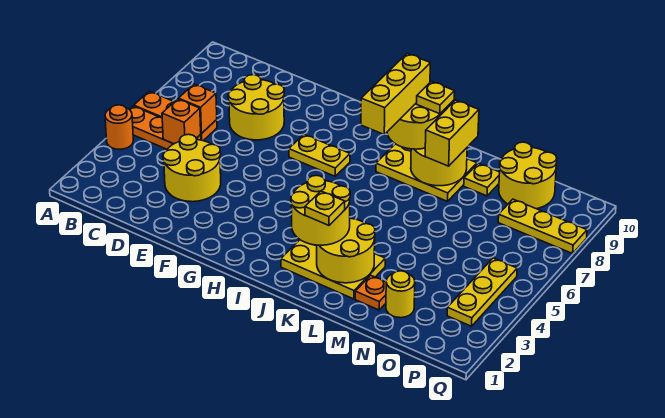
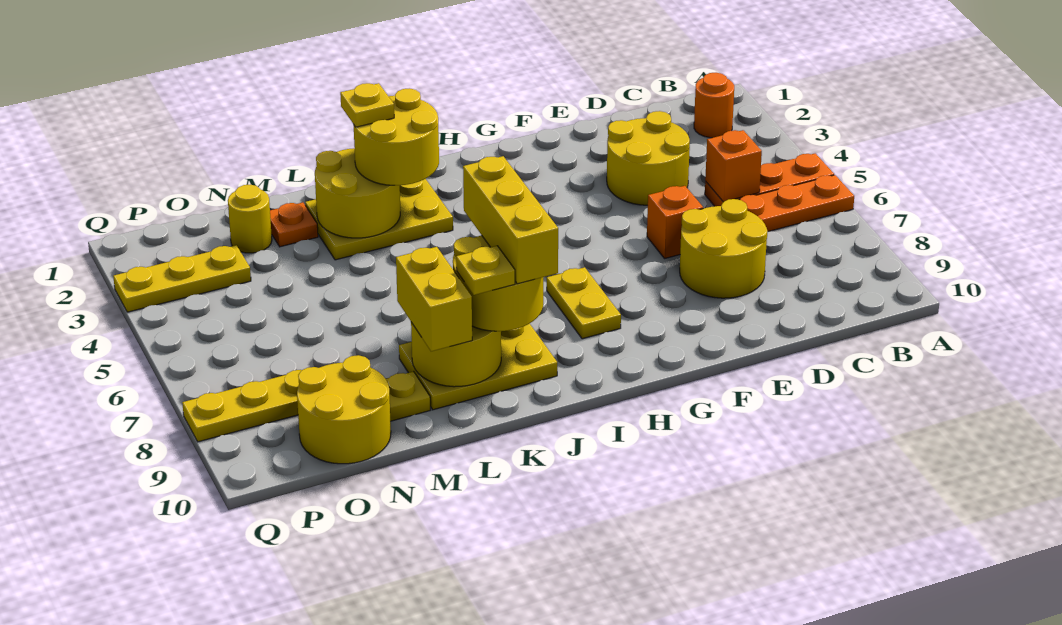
orange 1x1 round brick [105,105,133,149] -> orange 1x1 round brick moved to [694,73,734,138]
orange 1x1 brick [179,84,217,133] -> orange 1x1 brick moved to [647,186,703,258]
yellow 1x2 plate [289,135,350,176] -> yellow 1x2 plate turned to [547,267,621,339]
yellow 1x3 plate [447,258,517,326] -> yellow 1x3 plate turned to [113,245,251,312]

